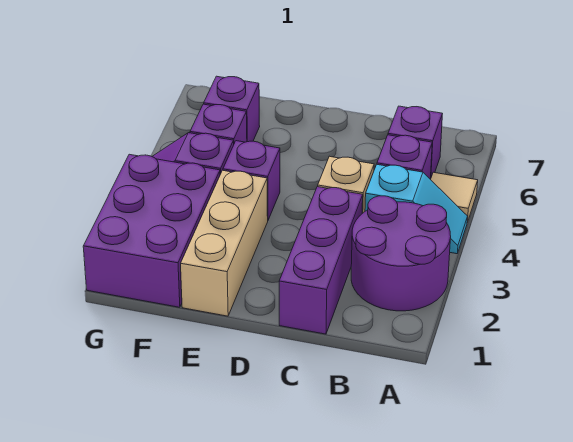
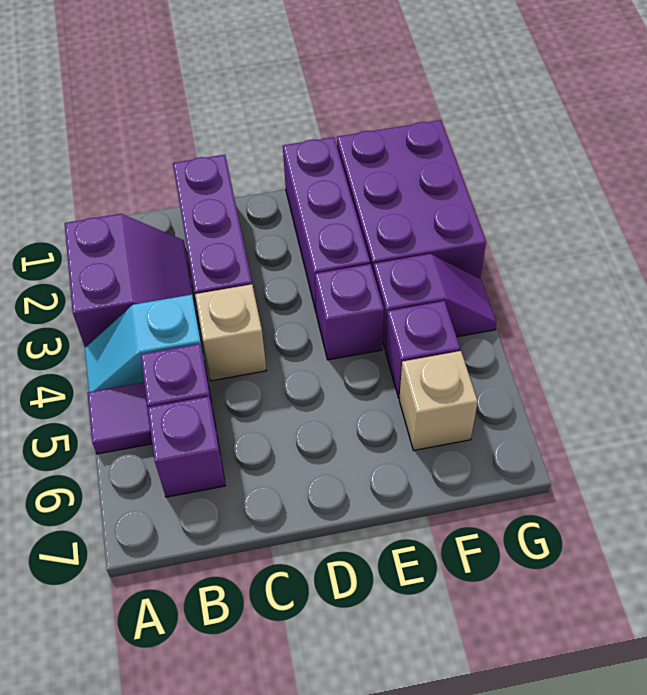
purple 2x2 round brick [351,196,451,311] -> purple 2x2 slope [65,214,197,348]
tan 1x1 tile [430,172,478,222] -> purple 1x1 tile [87,382,152,454]
tan 1x3 brick [181,170,268,316] -> purple 1x3 brick [283,137,370,311]
purple 1x1 brick [204,76,260,142] -> tan 1x1 brick [399,351,478,450]

